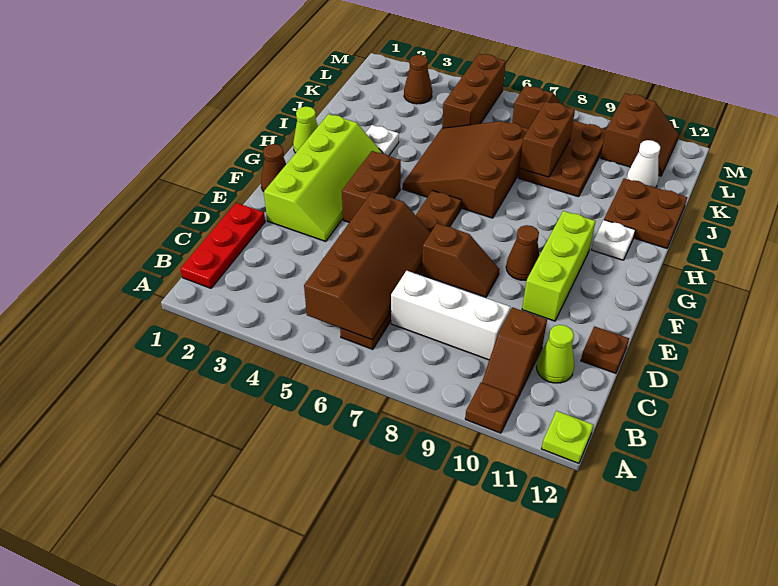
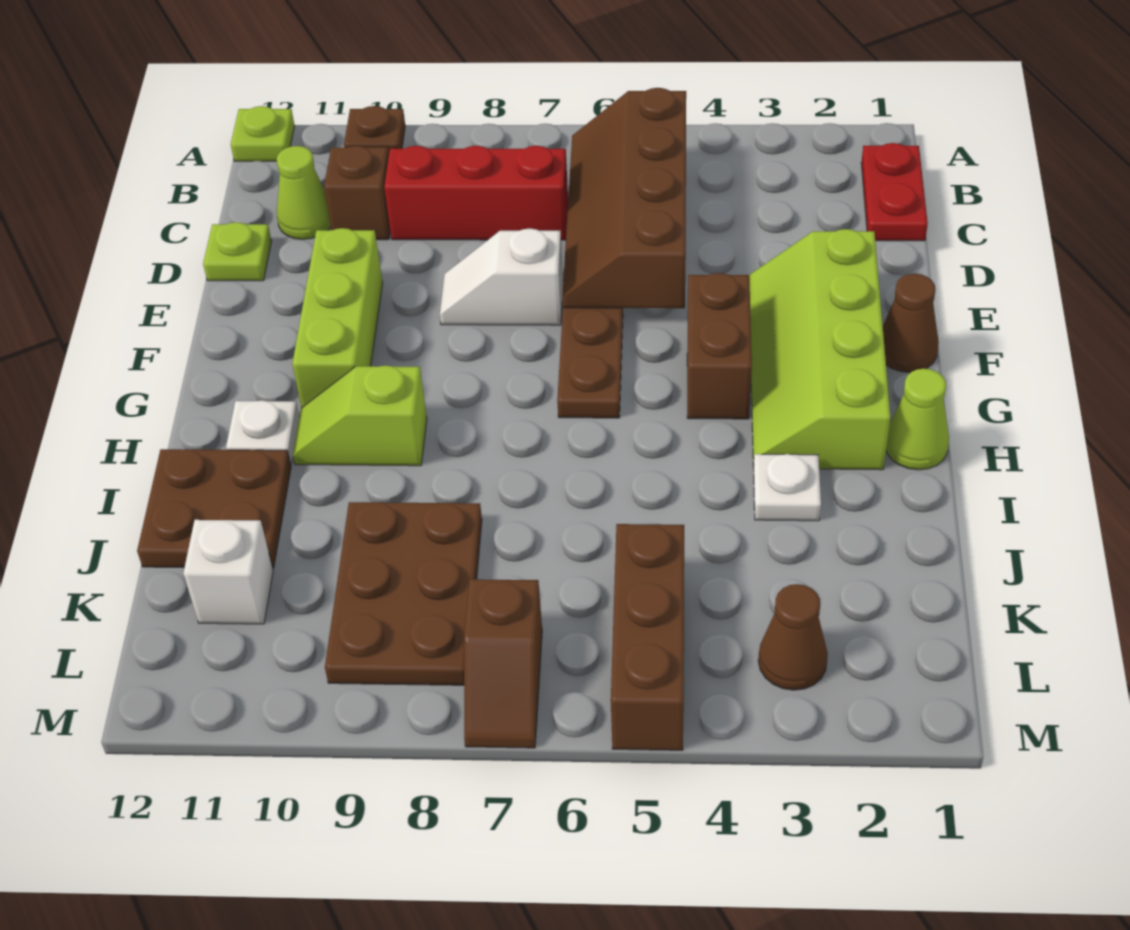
red 1x3 plate [180,203,265,288] -> red 1x2 plate [861,143,928,241]
white 1x3 brick [391,271,510,360] -> red 1x3 brick [384,146,568,240]
brown 1x1 plate [581,326,629,373] -> lime 1x1 plate [203,222,272,281]
brown 1x2 slope [422,223,499,297] -> white 1x2 slope [440,229,563,325]
brown 1x1 cone [506,225,539,280] -> none
brown 3x3 slope [403,121,528,218] -> none
none -> lime 1x2 slope [293,366,427,466]
brown 1x2 brick [520,102,575,177] -> none
white 1x1 cone [626,140,660,188] -> white 1x1 brick [183,520,273,624]
brown 2x2 slope [601,94,679,176] -> none

